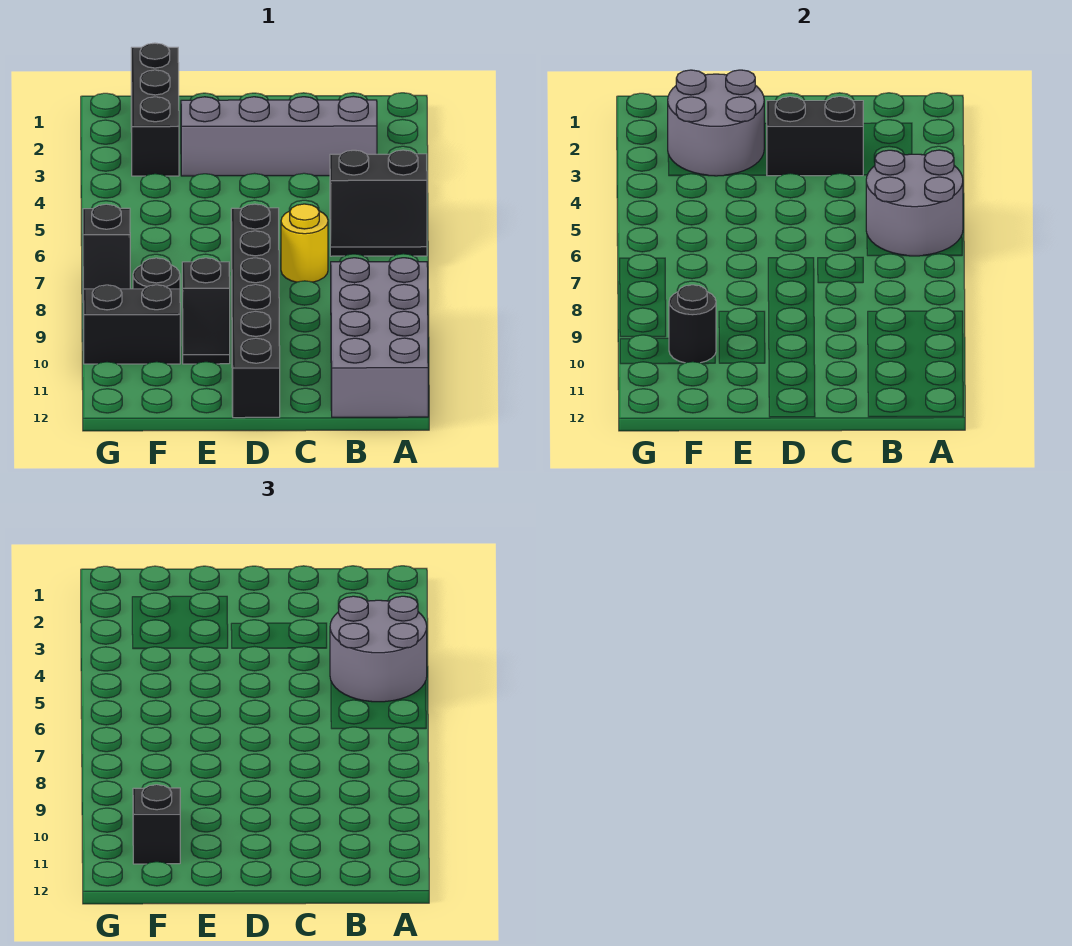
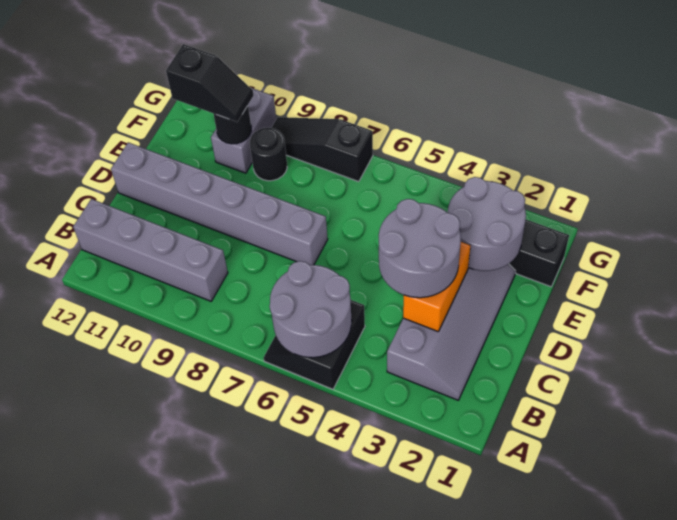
grey 2x2 round brick [330,596,427,702] -> grey 2x2 round brick moved to [379,199,461,298]
grey 2x4 brick [331,258,428,417] -> grey 1x4 brick [73,199,228,301]
black 1x2 brick [767,97,863,176] -> orange 1x2 brick [403,242,470,332]
yellow 1x1 round brick [281,204,328,282] -> none
black 1x6 brick [231,204,280,418] -> grey 1x6 brick [111,142,328,265]
black 1x2 slope [182,258,230,364] -> none
black 1x2 brick [83,285,180,364] -> grey 1x2 brick [211,88,276,173]

